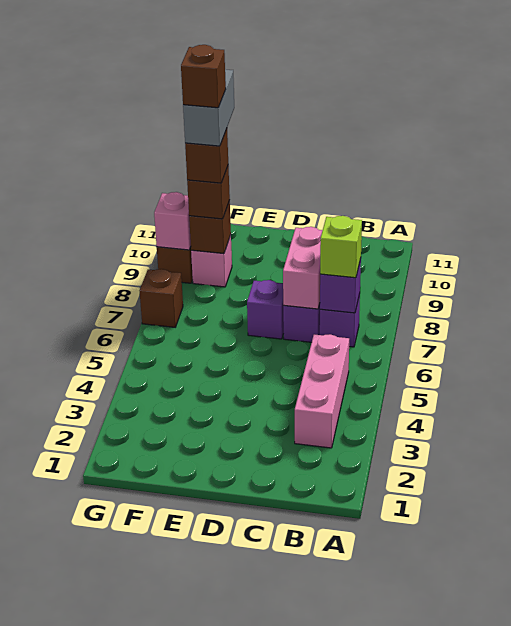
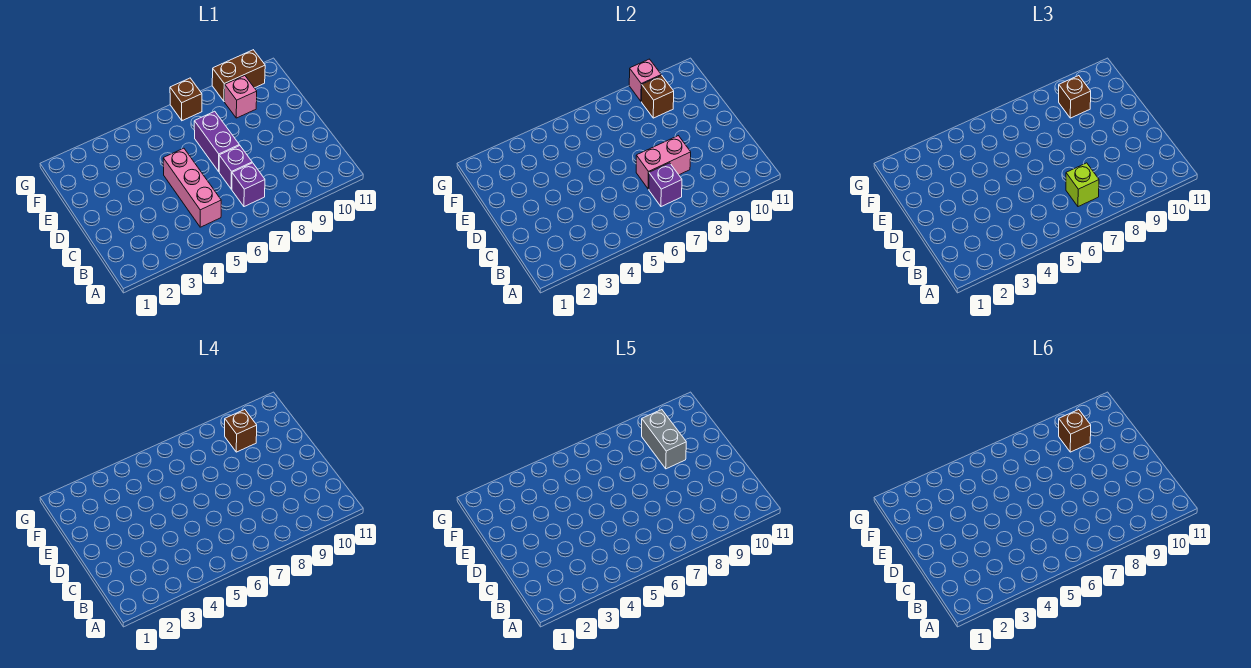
pink 1x3 brick [295,334,349,448] -> pink 1x3 brick turned to [163,148,221,227]
purple 1x1 brick [247,280,284,339] -> purple 1x2 brick [194,111,239,171]
grey 1x2 brick [183,70,234,146] -> grey 1x2 brick turned to [642,410,686,469]

